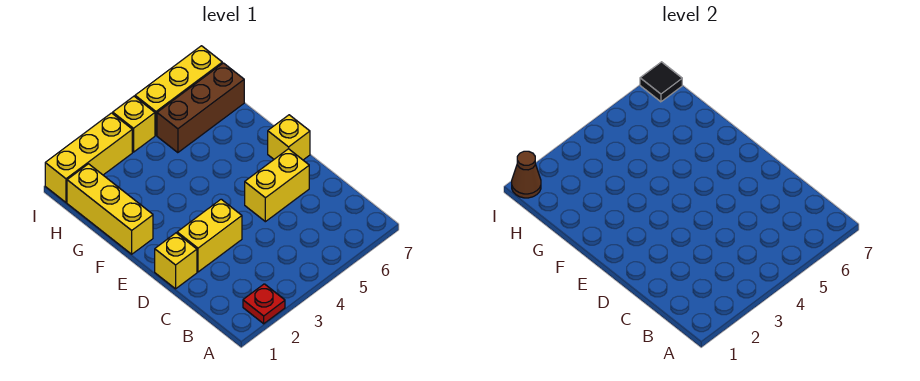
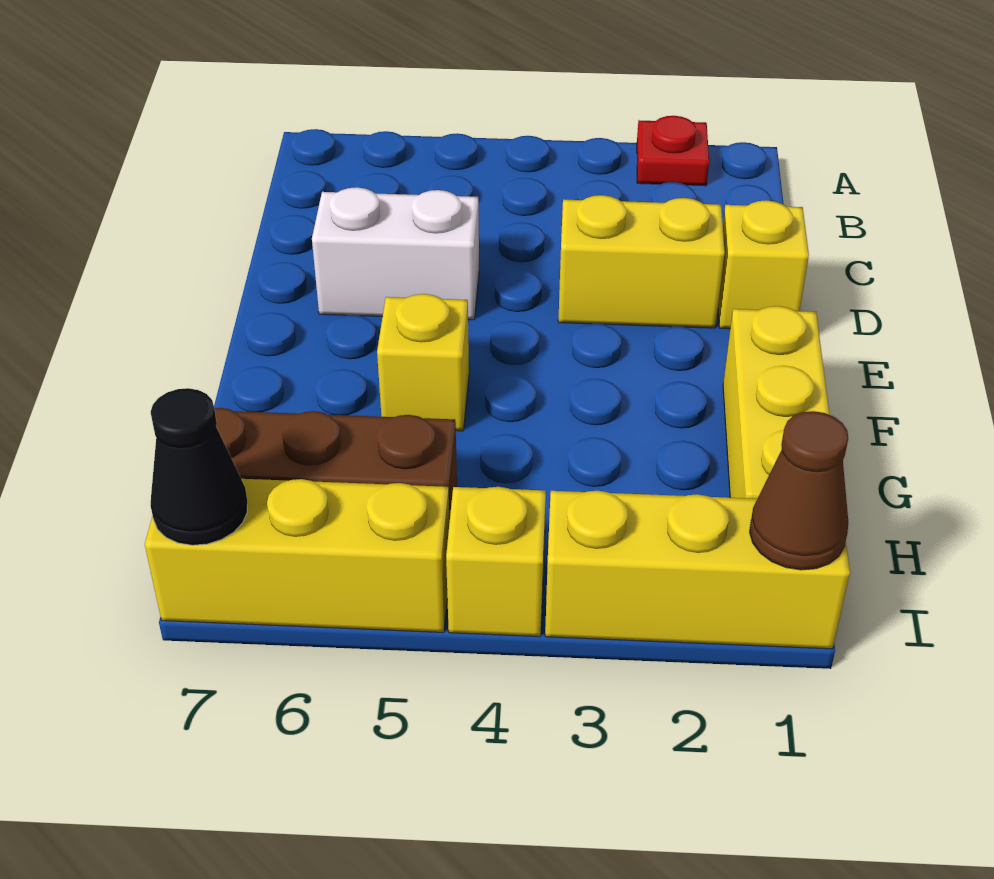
yellow 1x2 brick [245,149,309,222] -> white 1x2 brick [312,187,479,320]
yellow 1x1 brick [268,115,310,160] -> yellow 1x1 brick moved to [377,294,469,431]
black 1x1 tile [640,62,682,102] -> black 1x1 cone [150,388,247,545]

